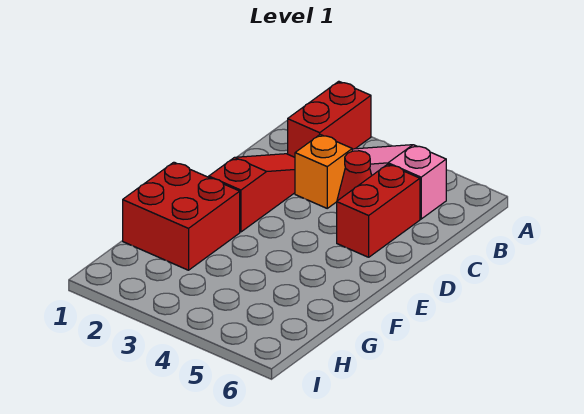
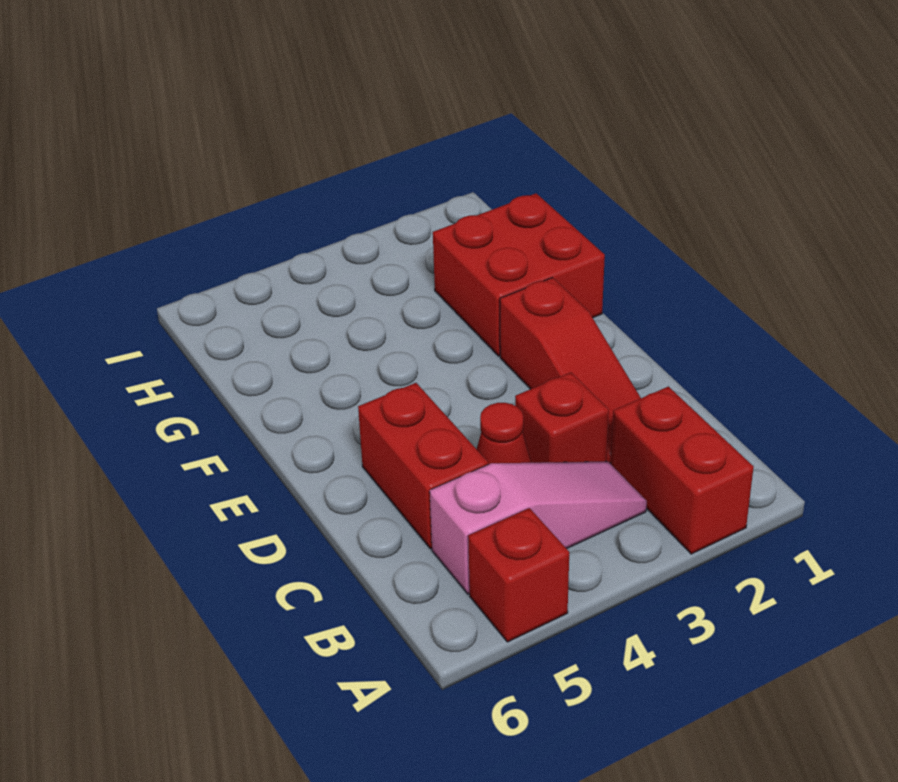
none -> red 1x1 brick [468,508,569,642]
orange 1x1 brick [295,135,352,208] -> red 1x1 brick [515,372,609,463]

